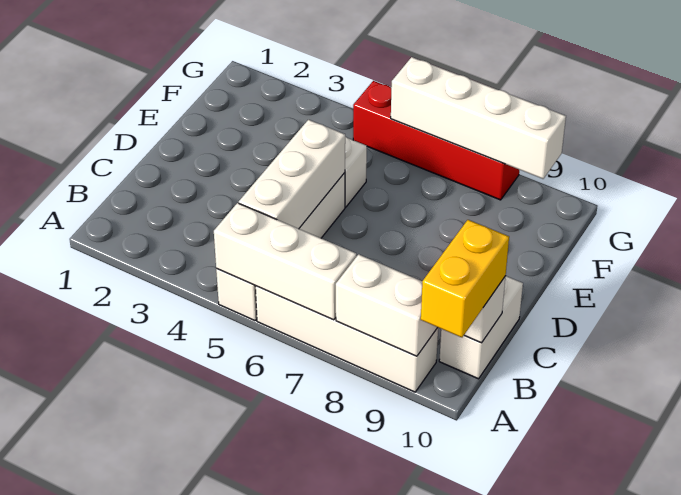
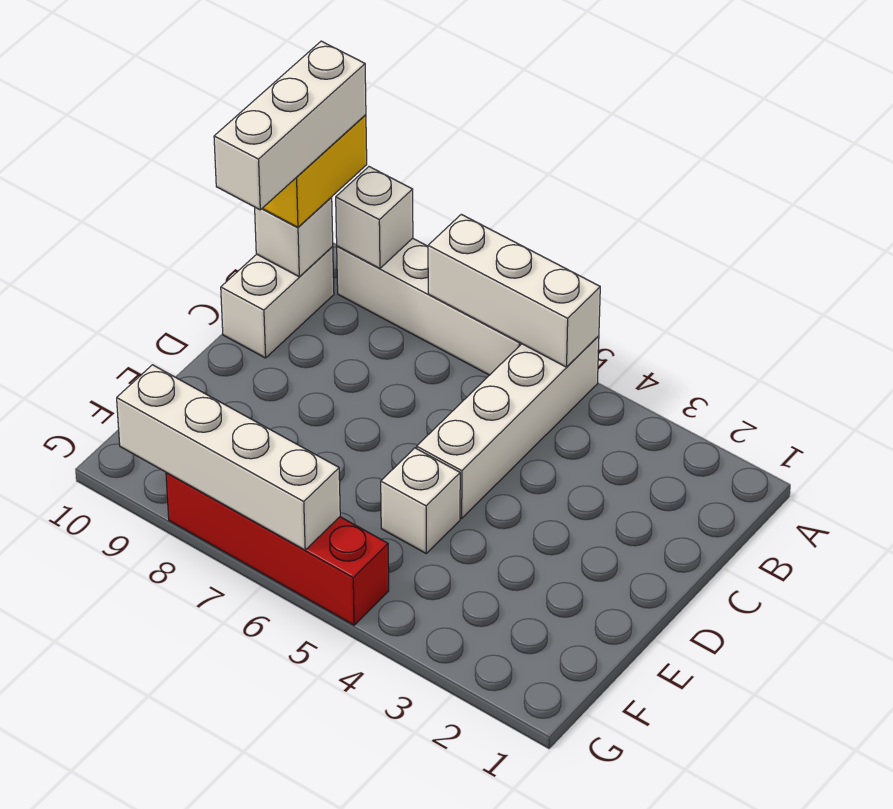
white 1x2 brick [336,254,438,356] -> white 1x1 brick [336,167,413,268]
white 1x3 brick [239,120,345,229] -> white 1x3 brick moved to [214,41,366,210]

